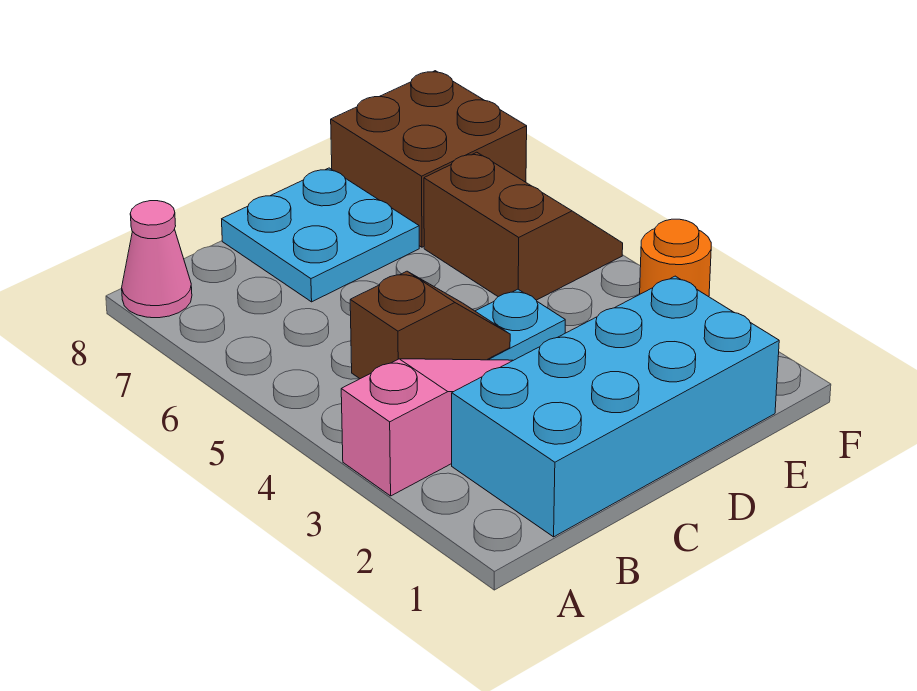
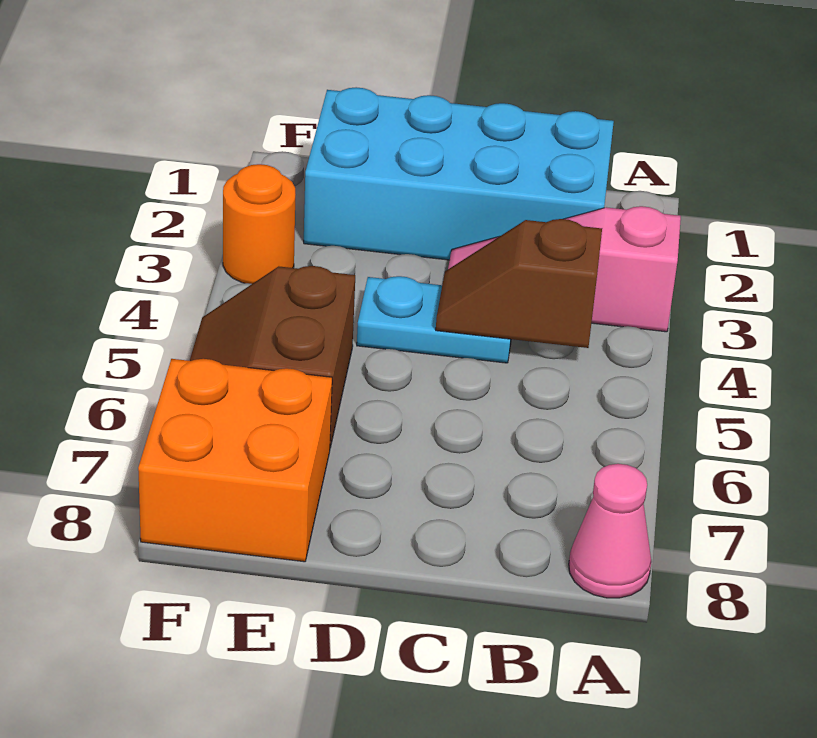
cyan 2x2 plate [222,168,419,302] -> none
brown 2x2 brick [331,71,527,247] -> orange 2x2 brick [138,359,332,562]

